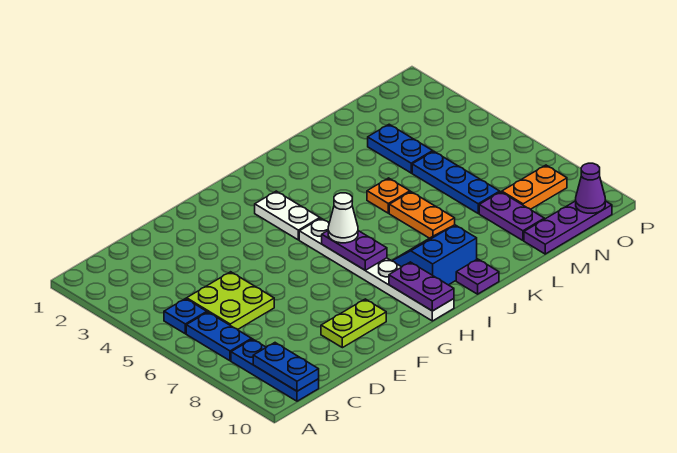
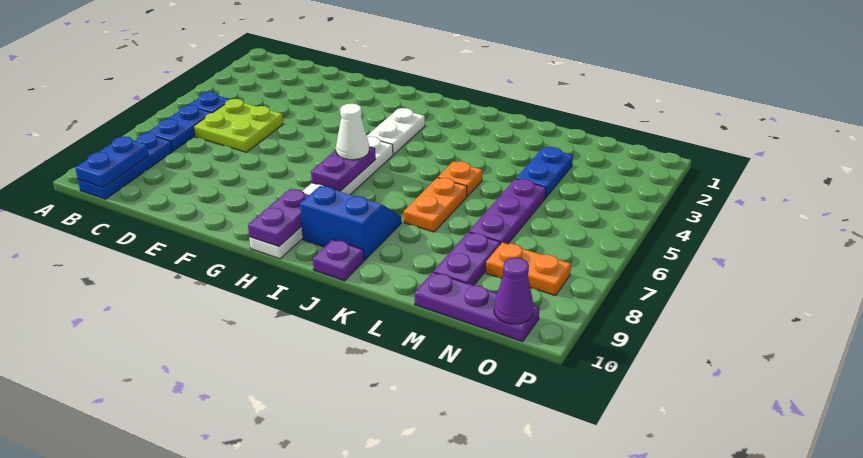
lime 1x2 plate [321,299,386,348] -> none
blue 1x3 plate [412,151,500,213] -> purple 1x3 plate [469,179,546,244]

